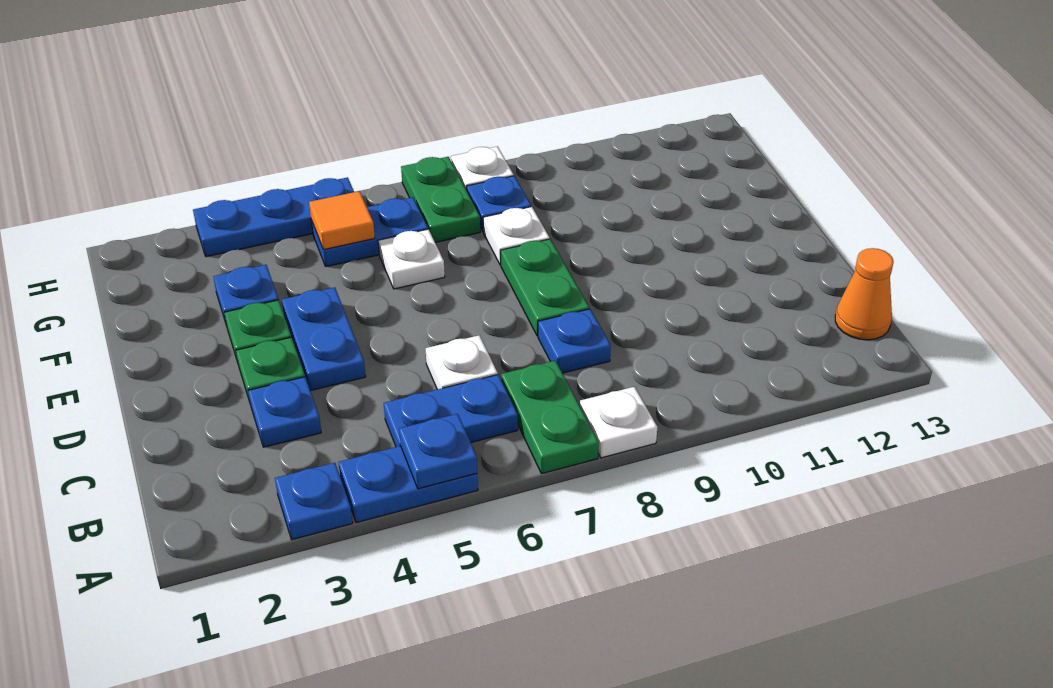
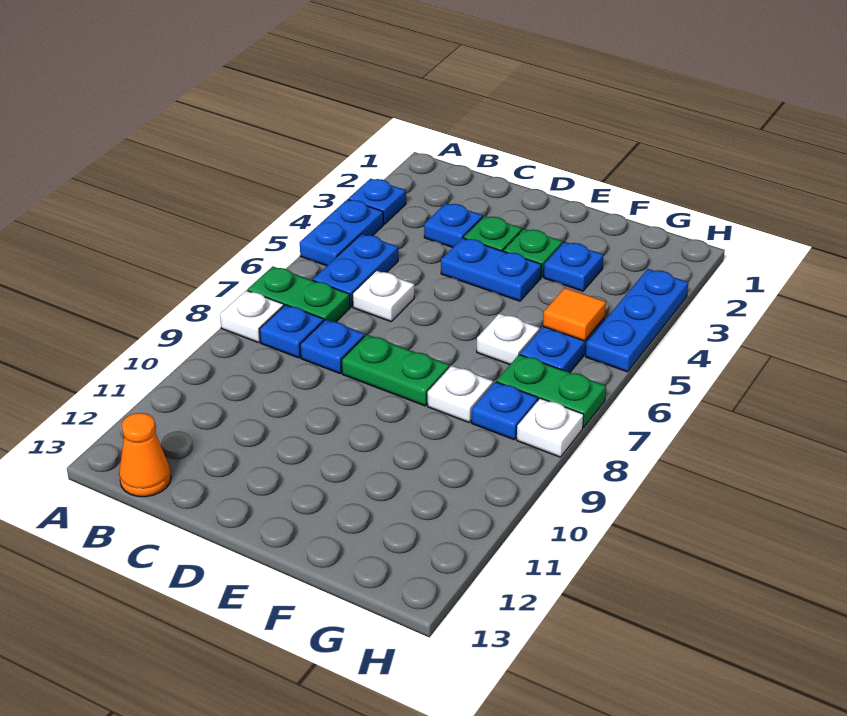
blue 1x1 plate [399,414,477,489] -> blue 1x1 plate moved to [260,305,324,358]

